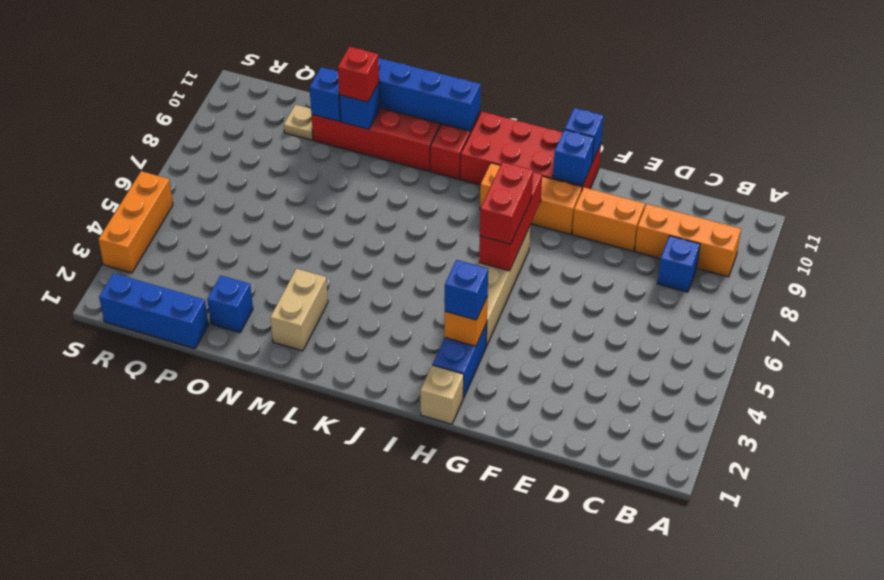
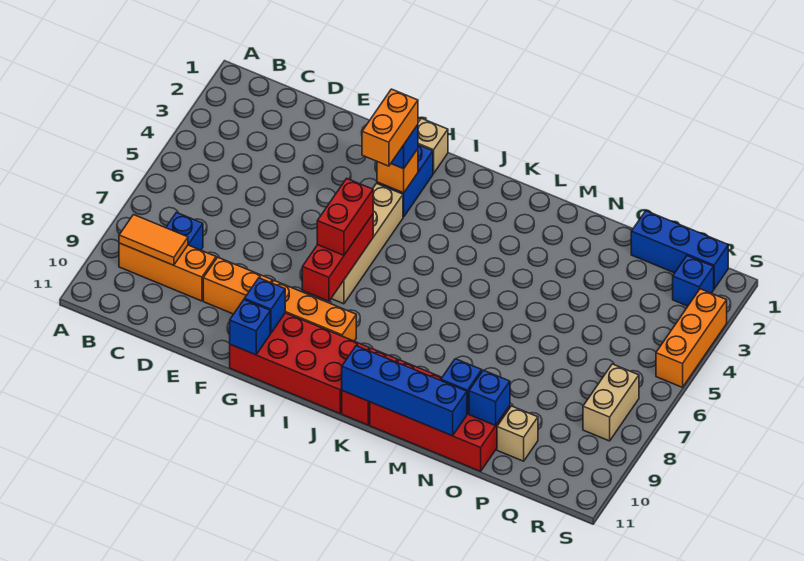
none -> orange 1x2 tile [119,215,188,265]
none -> orange 1x2 brick [362,89,418,166]
tan 1x2 brick [270,269,328,351] -> tan 1x2 brick moved to [583,364,639,441]
red 1x1 brick [338,47,379,102] -> none
blue 1x1 brick [207,275,253,333] -> blue 1x1 brick moved to [673,256,714,306]
tan 1x1 plate [284,105,313,140] -> tan 1x1 brick [497,406,538,461]

